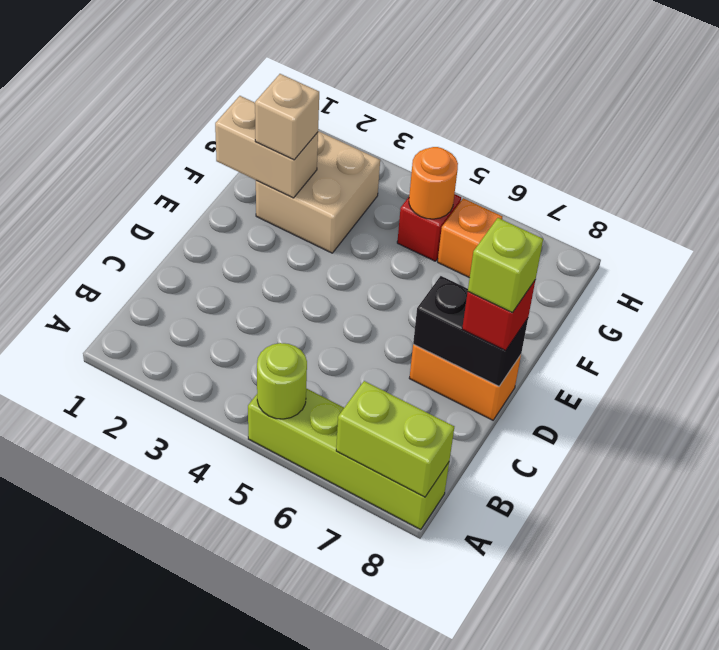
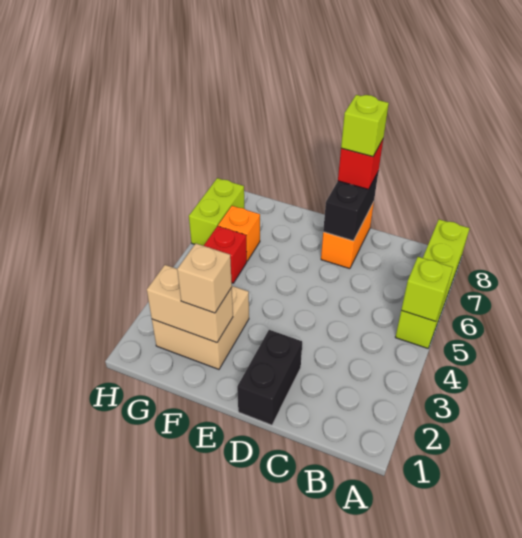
lime 1x1 round brick [257,343,307,419] -> lime 1x1 brick [401,257,453,321]
lime 1x2 brick [336,381,454,497] -> lime 1x2 brick moved to [189,178,245,246]
none -> black 1x2 brick [237,330,302,425]
tan 1x2 brick [215,96,318,198] -> tan 1x2 brick turned to [147,265,233,343]
orange 1x1 round brick [409,147,458,219] -> none

